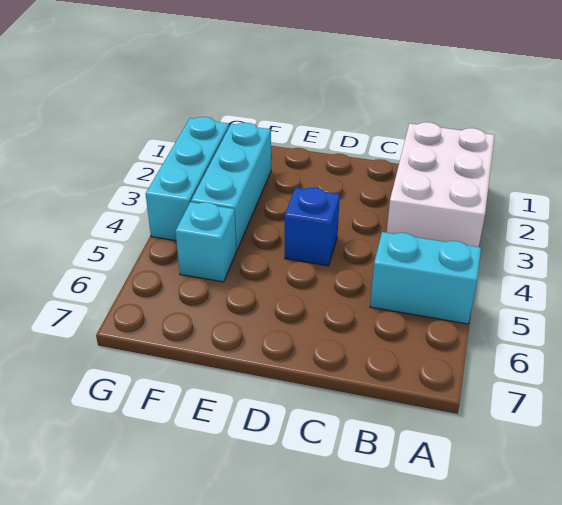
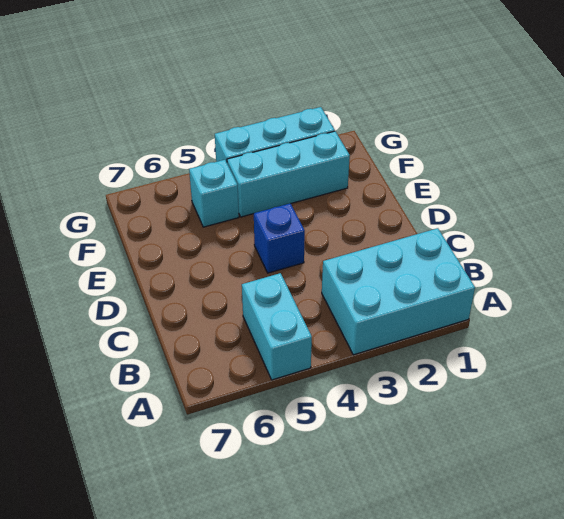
white 2x3 brick [387,122,495,247] -> cyan 2x3 brick [322,228,475,355]

